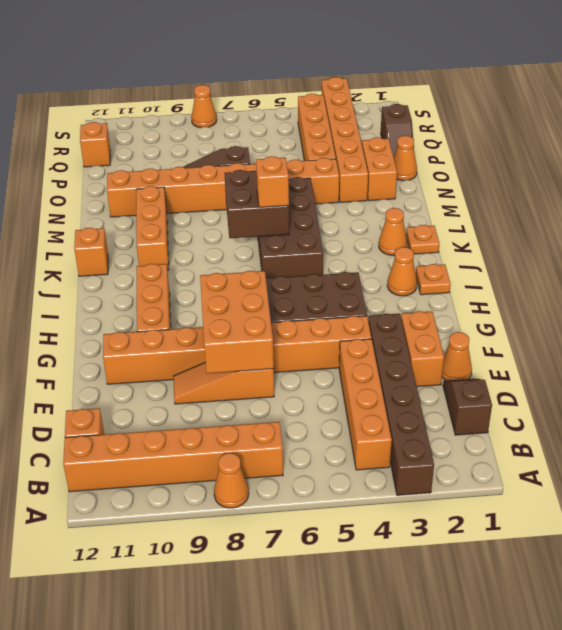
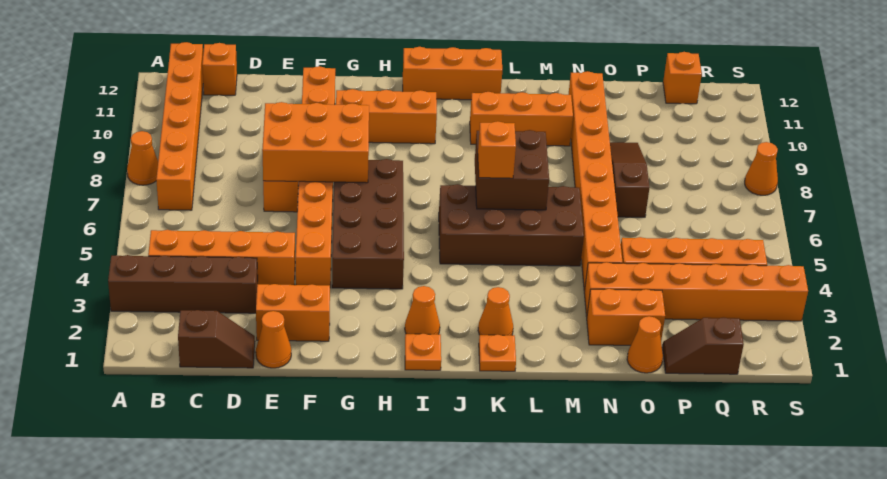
brown 1x6 brick [368,314,434,495] -> brown 1x4 brick [108,255,258,313]
orange 1x1 brick [74,228,108,276] -> orange 1x3 brick [403,47,502,100]

